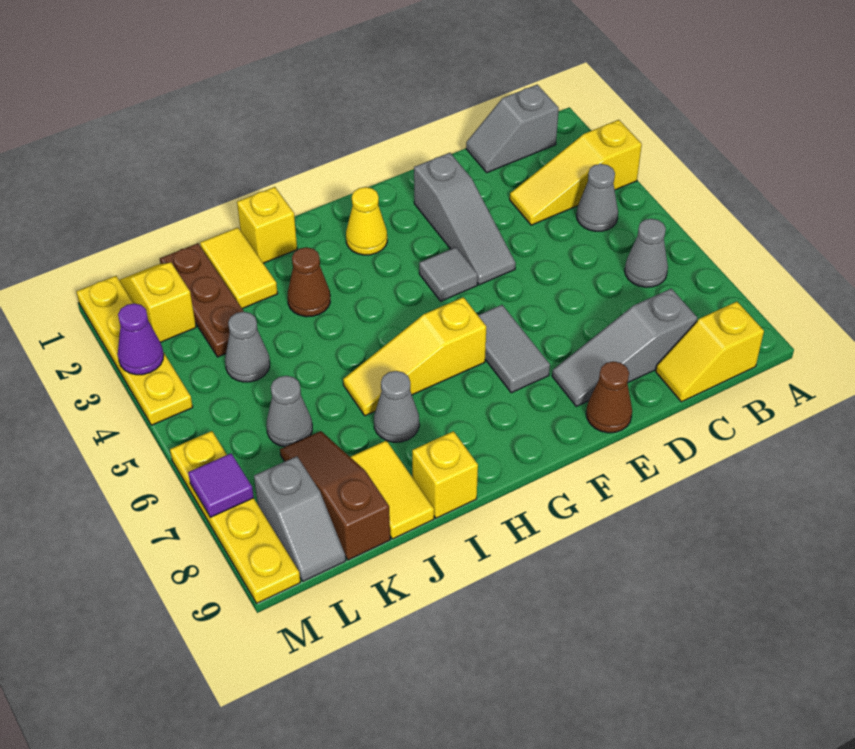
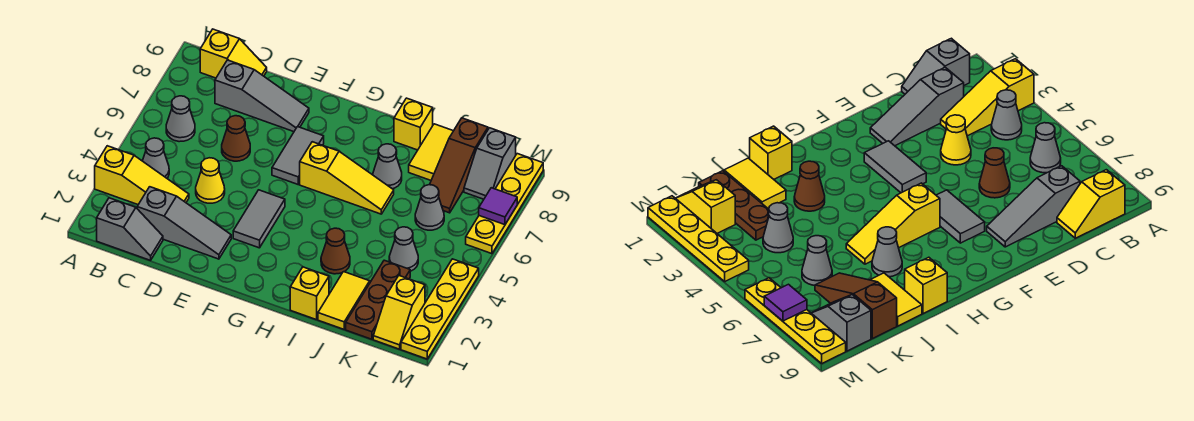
grey 1x3 slope [414,153,516,285] -> grey 1x3 slope turned to [137,187,231,259]
brown 1x1 cone [586,361,632,433] -> brown 1x1 cone moved to [222,116,250,161]
grey 1x1 tile [419,247,478,301] -> grey 1x2 tile [233,190,285,248]
yellow 1x1 cone [346,187,387,255] -> yellow 1x1 cone moved to [196,158,225,203]
grey 1x2 slope [254,456,346,581] -> grey 1x2 slope turned to [464,128,516,199]
purple 1x1 cone [118,303,164,375] -> none

